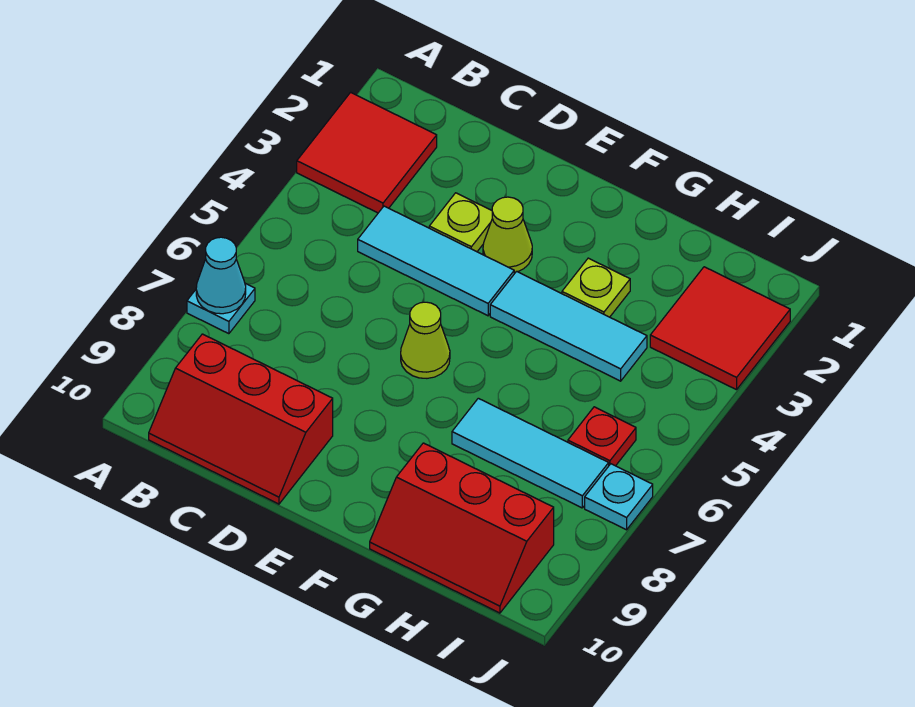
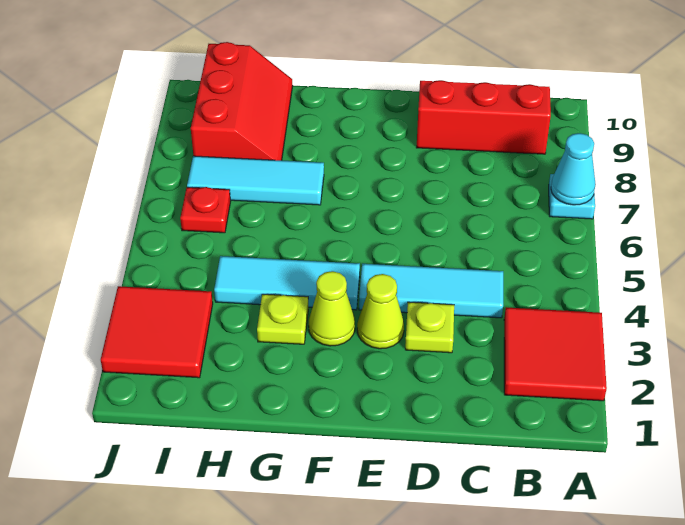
lime 1x1 cone [401,302,450,378] -> lime 1x1 cone moved to [309,271,355,346]
red 2x3 slope [370,443,554,613] -> red 2x3 slope turned to [191,42,293,160]
cyan 1x1 plate [585,464,653,530] -> none

